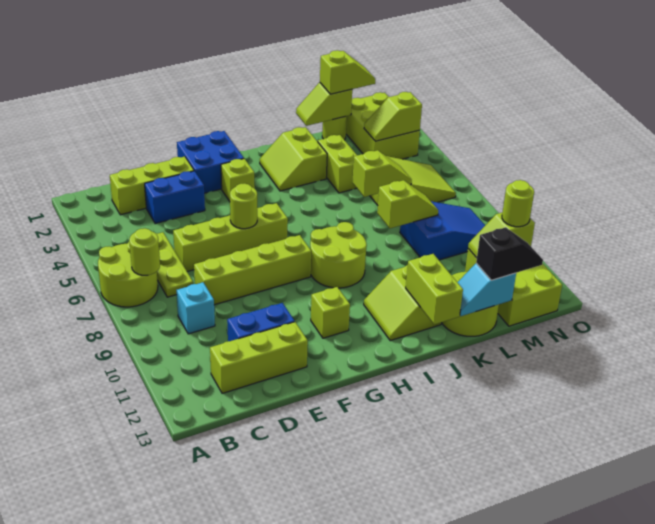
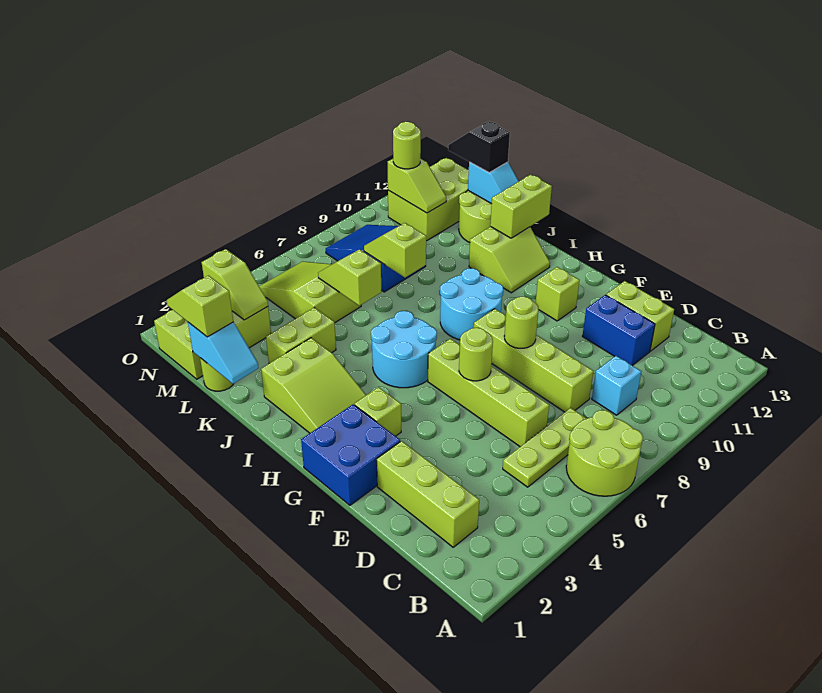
lime 1x1 round brick [129,228,160,275] -> lime 1x1 round brick moved to [504,297,538,348]
lime 1x3 brick [210,322,308,393] -> lime 1x2 brick [606,281,674,351]
blue 1x2 brick [145,171,205,224] -> none
none -> cyan 2x2 round brick [371,311,437,388]
lime 2x2 round brick [310,222,367,288] -> cyan 2x2 round brick [440,268,503,340]
lime 2x2 slope [260,127,327,191] -> lime 2x3 slope [261,338,366,433]
lime 1x2 slope [296,83,352,126] -> cyan 1x2 slope [188,322,259,384]

